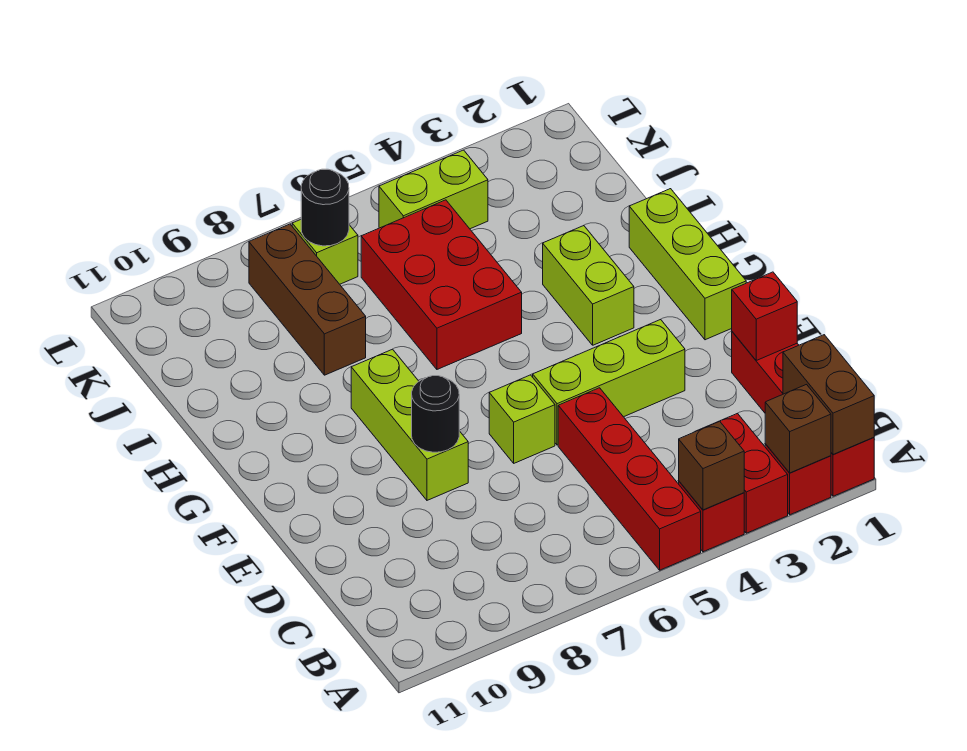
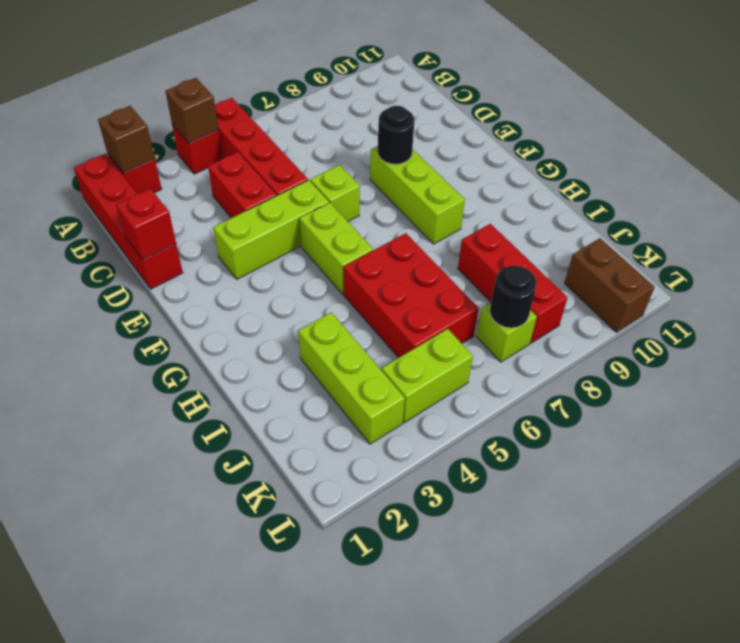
brown 1x2 brick [783,335,874,454] -> brown 1x2 brick moved to [565,238,655,332]
red 1x2 brick [697,413,788,533] -> red 1x2 brick moved to [208,152,276,218]
lime 1x3 brick [629,189,746,340] -> lime 1x3 brick moved to [298,312,405,444]
lime 1x2 brick [543,226,634,345] -> lime 1x2 brick moved to [300,203,373,294]
brown 1x3 brick [249,224,366,375] -> red 1x3 brick [458,224,567,343]

